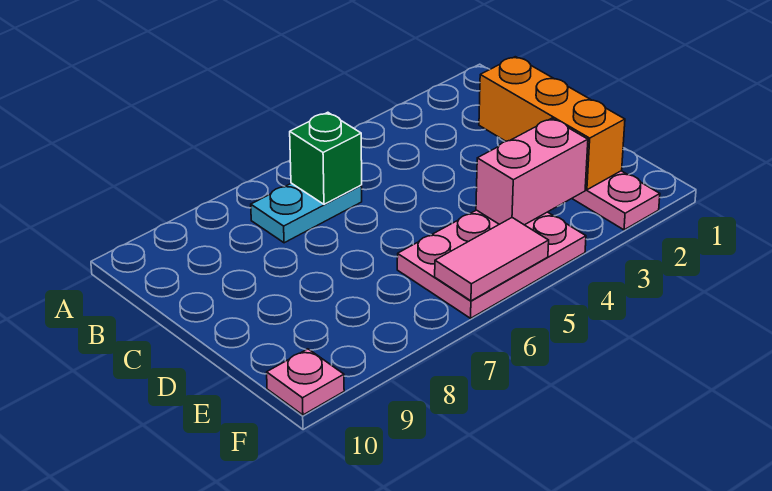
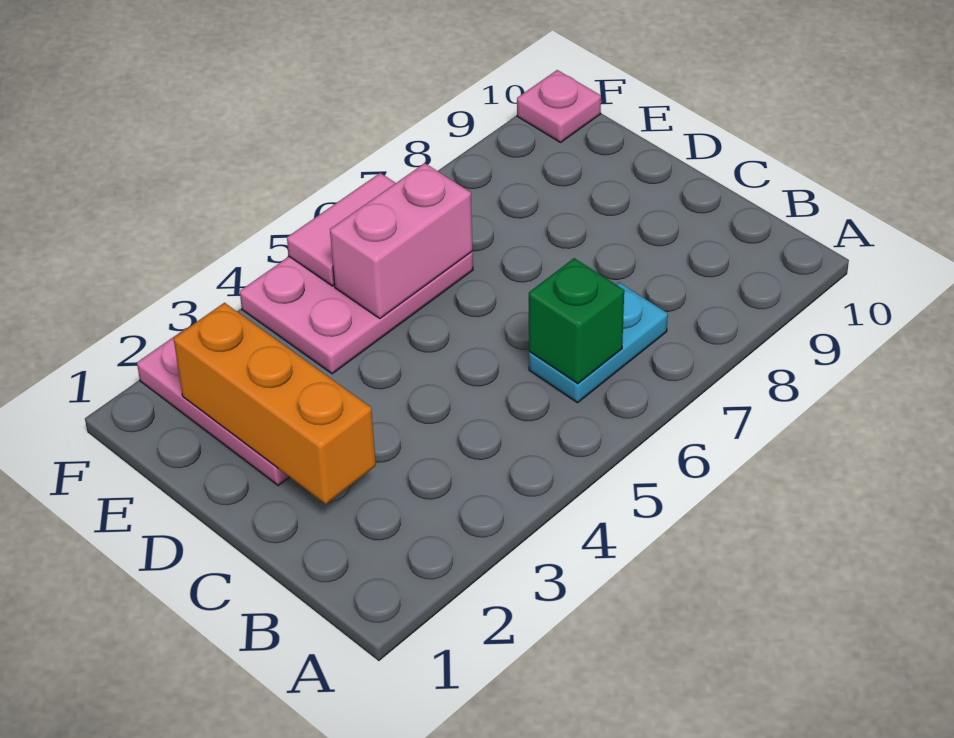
pink 1x2 brick [476,118,588,225] -> pink 1x2 brick moved to [330,163,473,319]

